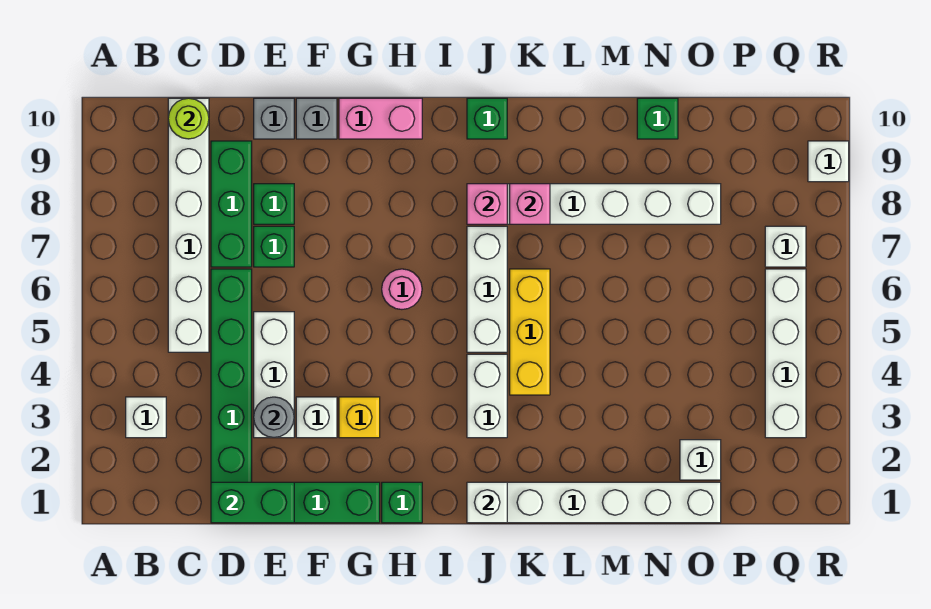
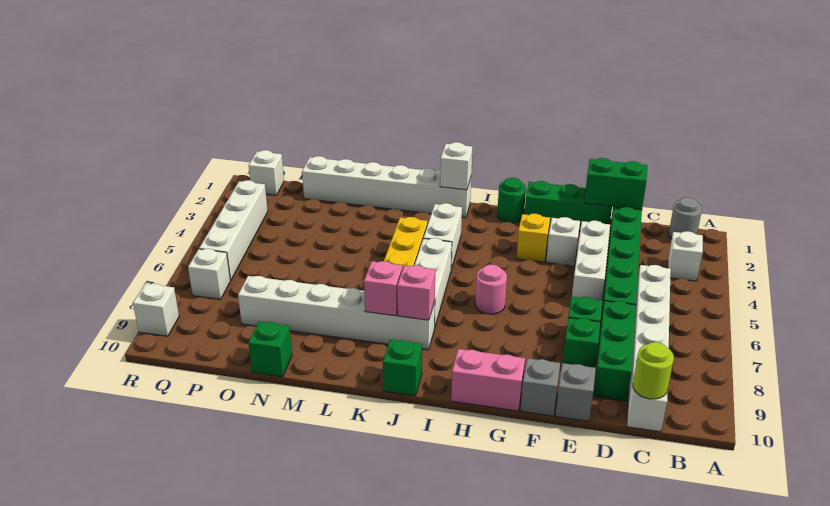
grey 1x1 round brick [254,397,294,437] -> grey 1x1 round brick moved to [669,197,702,239]
green 1x1 brick [382,482,422,523] -> green 1x1 round brick [497,178,526,223]
white 1x1 brick [680,440,721,480] -> white 1x1 brick moved to [249,150,284,195]

